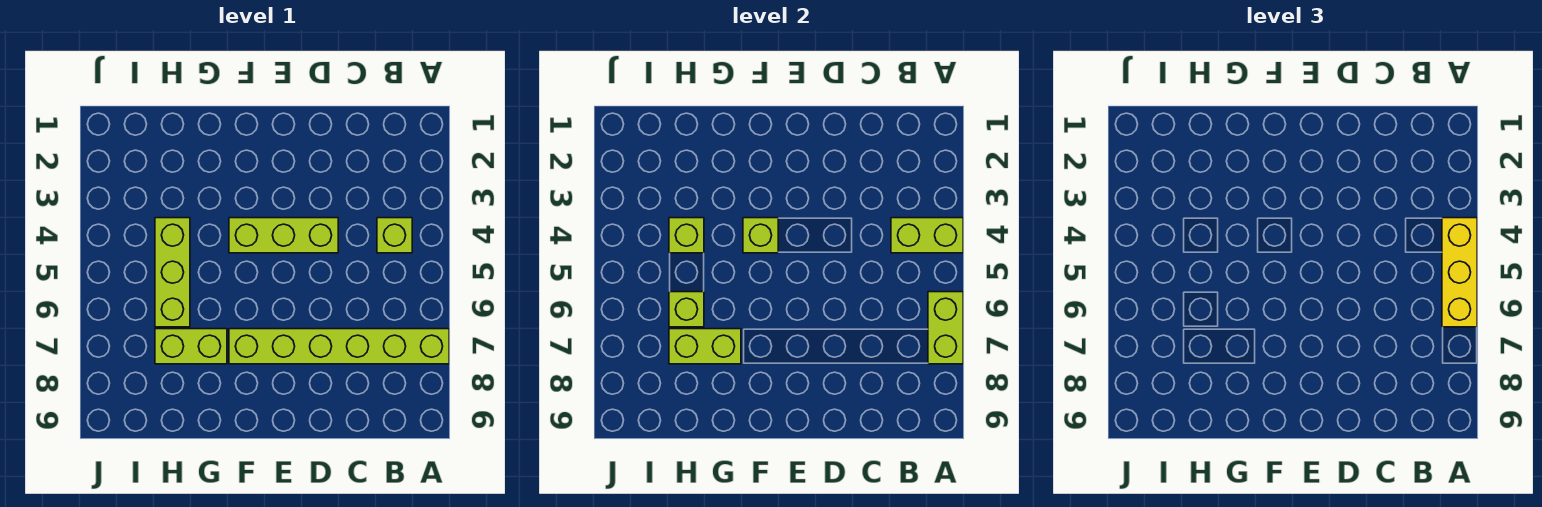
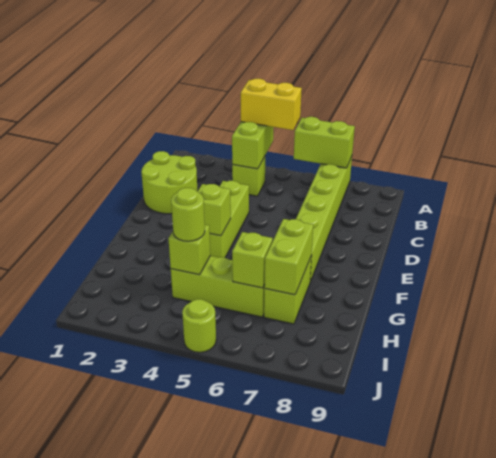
yellow 1x3 brick [1442,218,1477,327] -> yellow 1x2 brick [241,79,302,130]
none -> lime 2x2 round brick [141,151,197,214]
none -> lime 1x1 round brick [171,188,205,241]
none -> lime 1x1 round brick [182,299,216,352]

